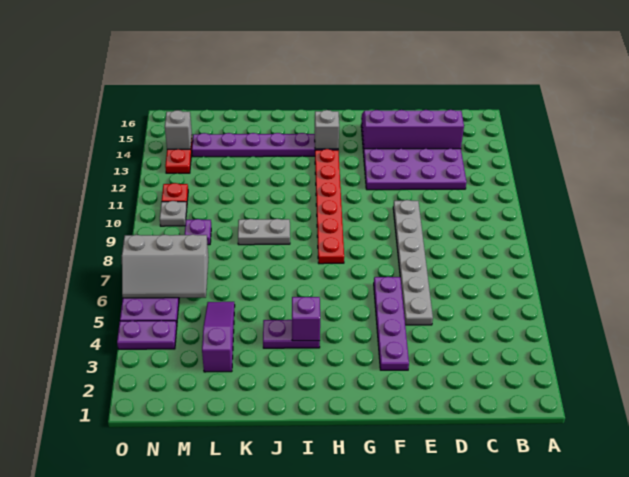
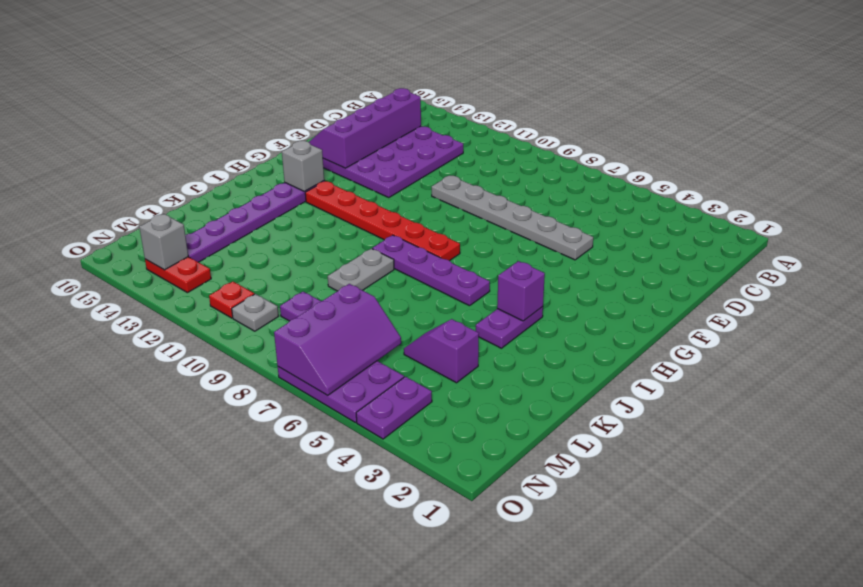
purple 1x4 plate [374,277,409,370] -> purple 1x4 plate moved to [372,235,490,306]
purple 1x3 slope [202,302,235,372] -> purple 1x2 slope [404,319,479,383]
grey 2x3 slope [122,235,209,298] -> purple 2x3 slope [274,284,401,395]

